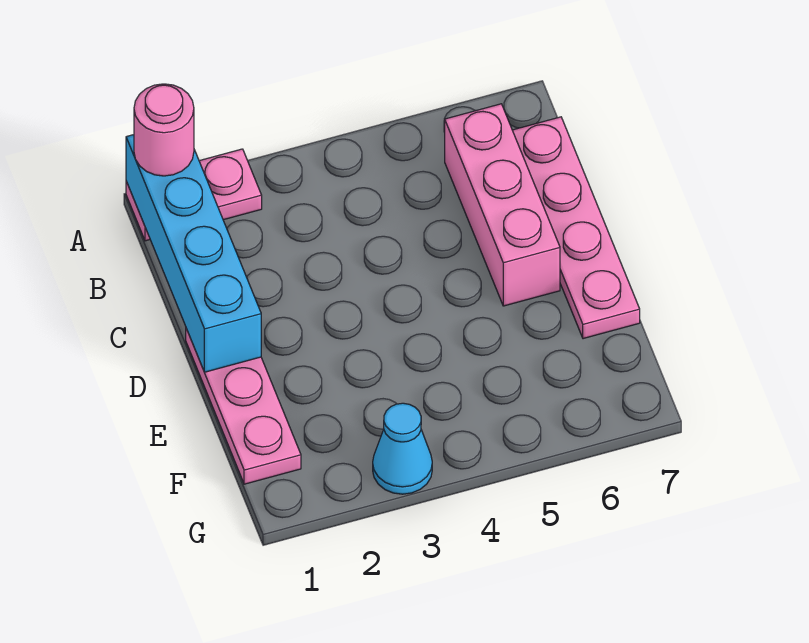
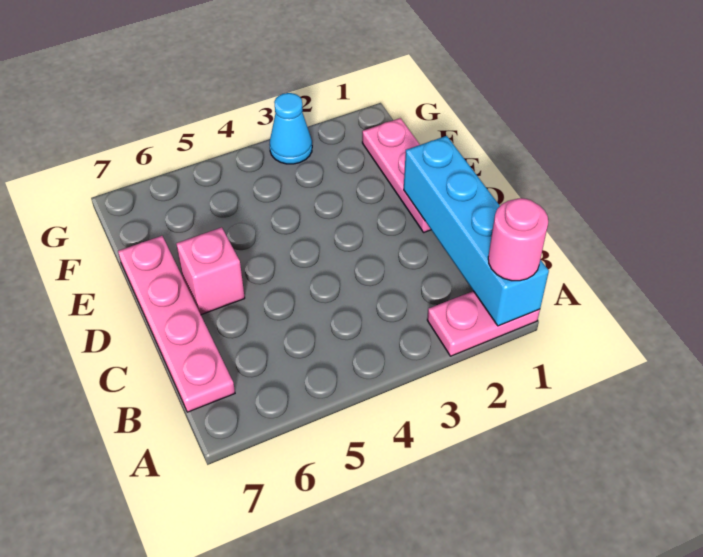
pink 1x3 brick [445,104,560,306] -> pink 1x1 brick [176,227,245,315]

